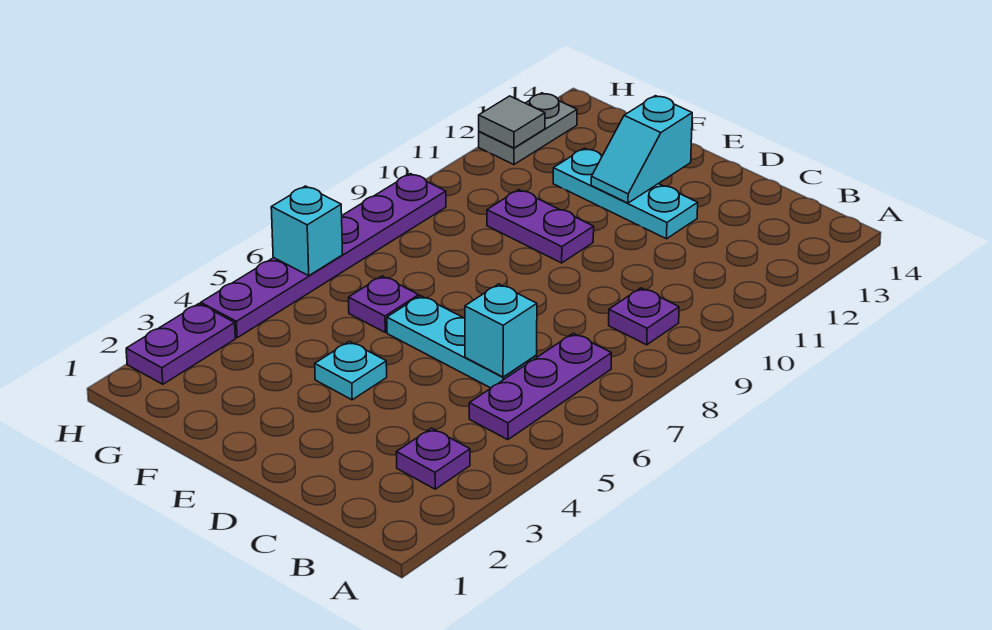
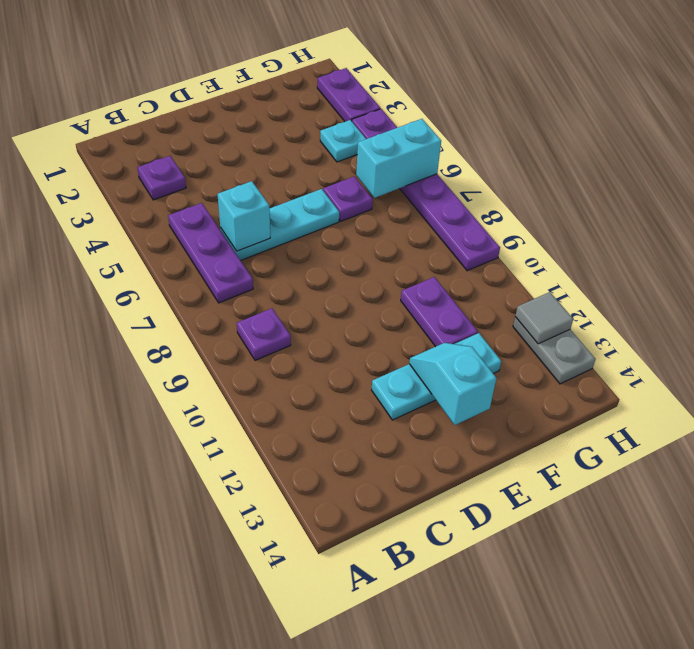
cyan 1x1 plate [315,341,387,400] -> cyan 1x1 plate moved to [320,120,366,162]
purple 1x2 plate [487,190,594,263] -> purple 1x2 plate turned to [401,277,478,347]
cyan 1x1 brick [271,186,343,276] -> cyan 1x2 brick [356,119,441,198]

